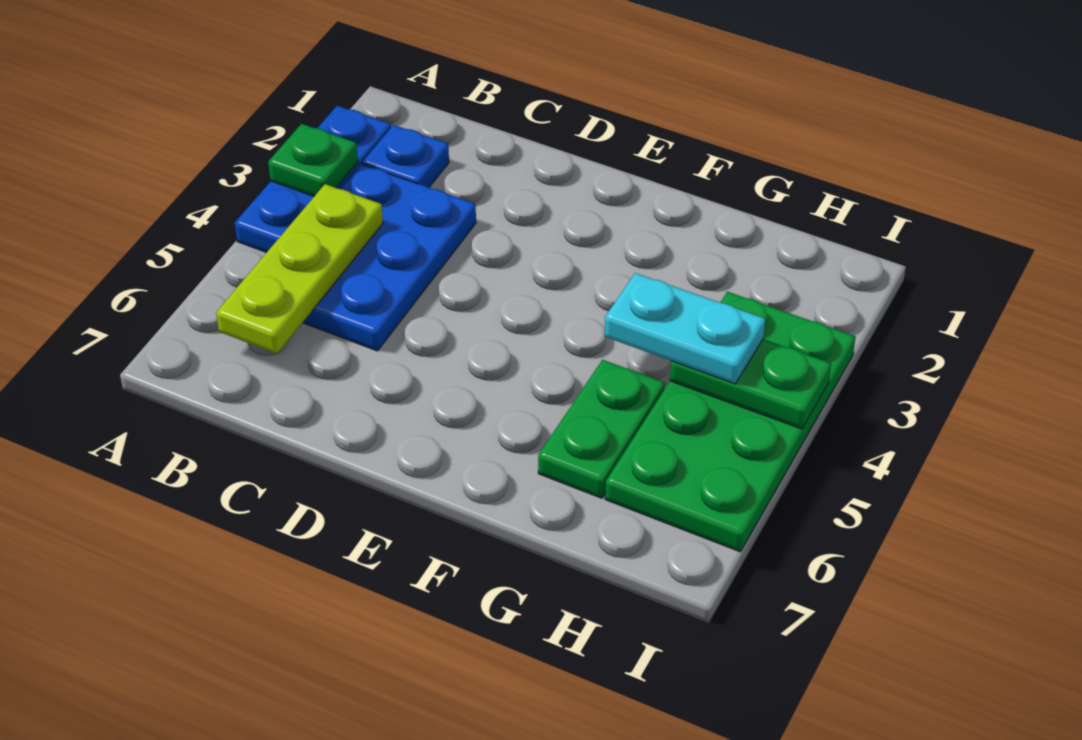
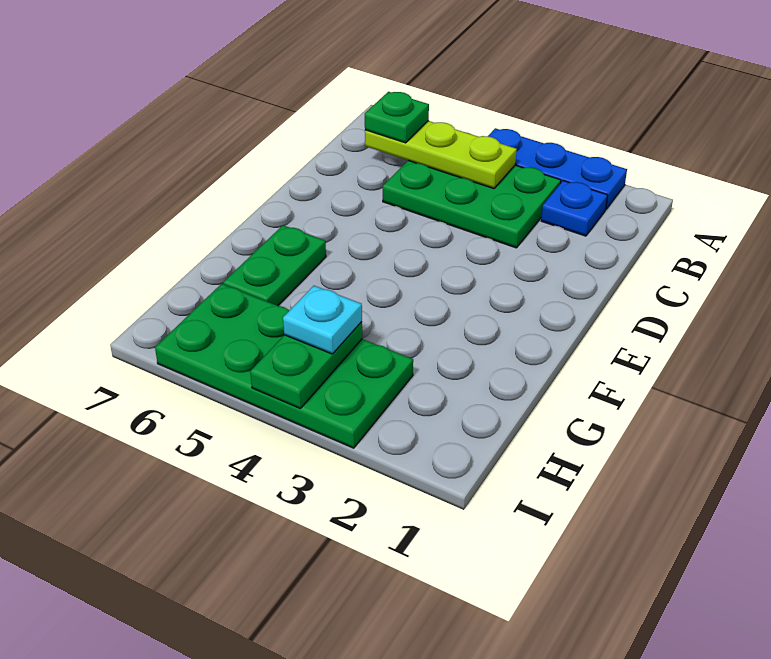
green 1x1 plate [268,124,358,196] -> green 1x1 plate moved to [365,92,429,143]
blue 2x3 plate [303,164,476,351] -> green 2x3 plate [383,161,561,248]
cyan 1x2 plate [605,273,765,384] -> cyan 1x1 plate [283,286,362,354]
green 1x2 plate [538,360,665,498] -> green 1x2 plate turned to [223,225,326,306]

